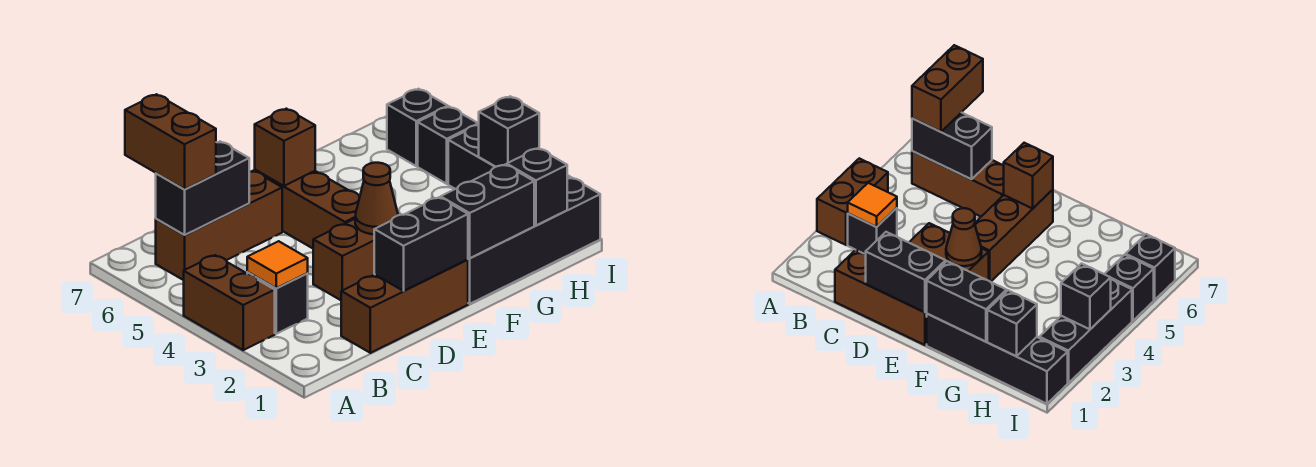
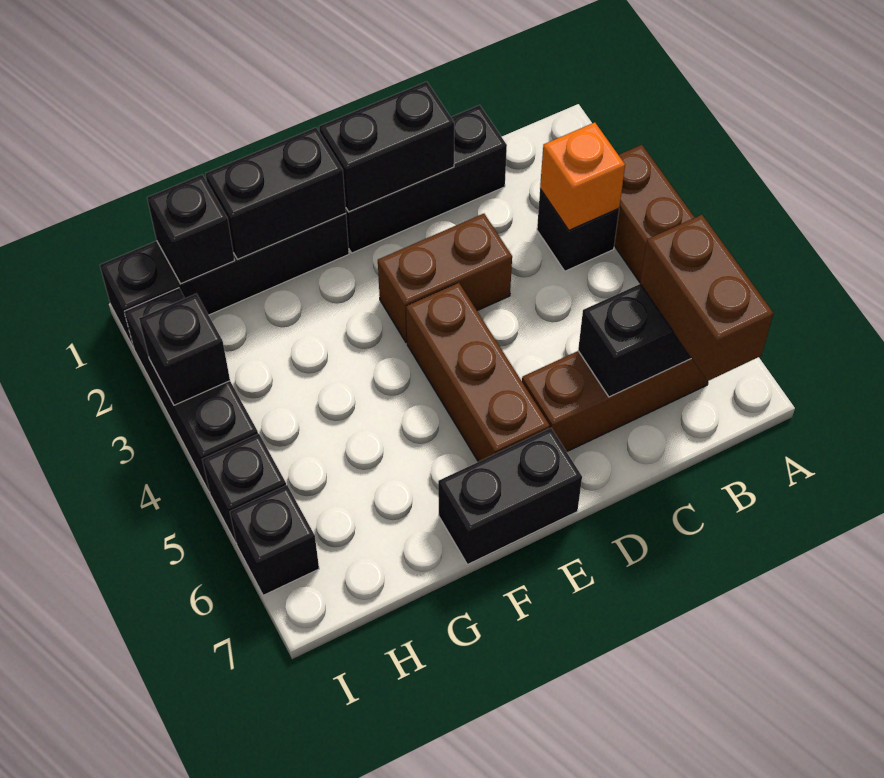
orange 1x1 tile [247,241,308,288] -> orange 1x1 brick [540,122,625,230]
brown 1x3 brick [341,259,468,353] -> black 1x3 brick [346,105,507,253]
brown 1x1 cone [355,163,398,234] -> none
brown 1x1 brick [255,109,315,186] -> none
none -> black 1x2 brick [438,428,582,565]

